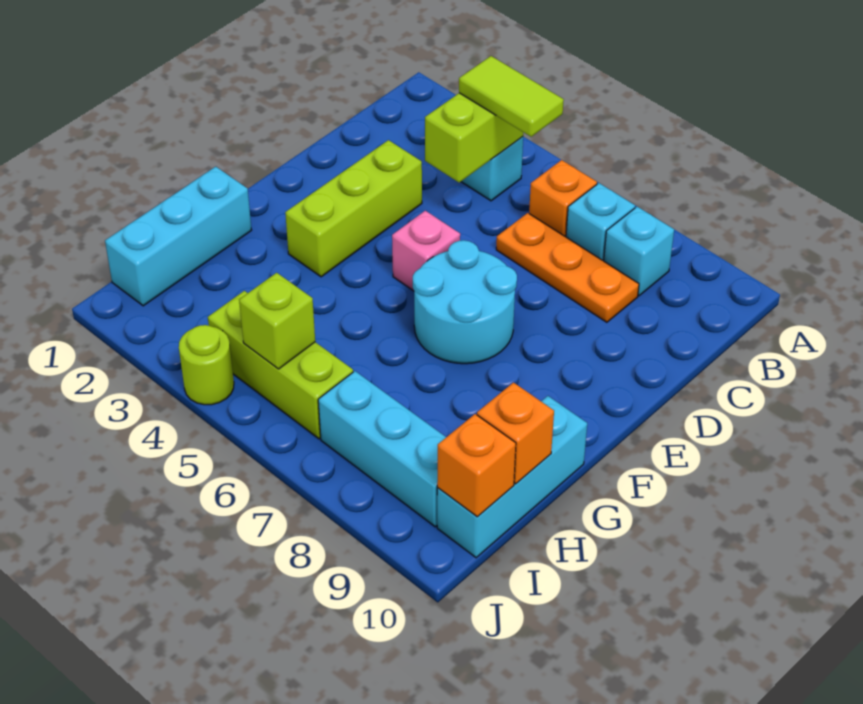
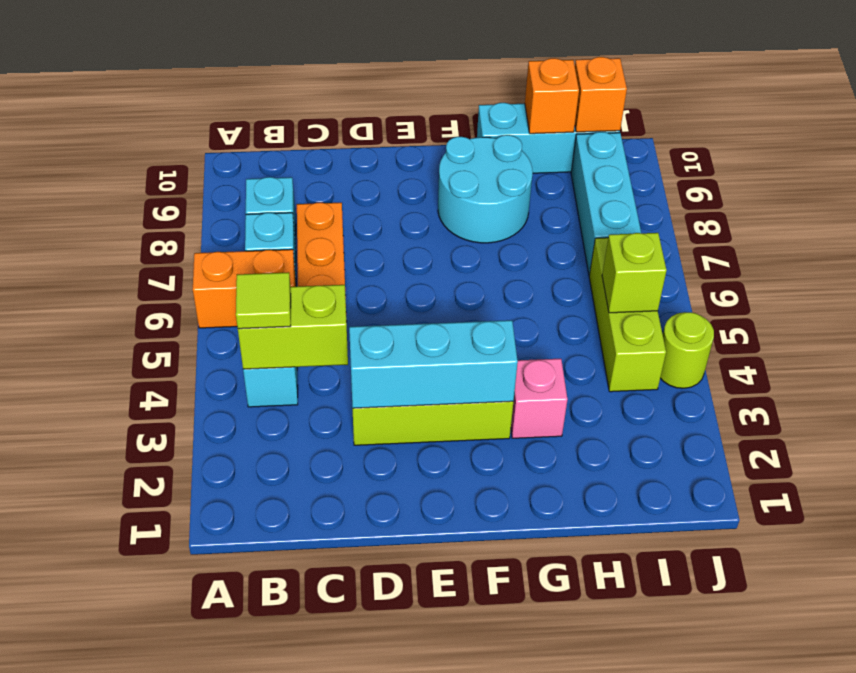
lime 1x2 tile [459,56,564,137] -> lime 1x1 tile [236,272,291,329]
orange 1x1 brick [529,160,597,237] -> orange 1x2 brick [193,249,296,328]
pink 1x1 brick [392,211,460,291] -> pink 1x1 brick moved to [511,359,568,438]
cyan 2x2 round brick [413,240,517,364] -> cyan 2x2 round brick moved to [438,135,533,243]
cyan 1x3 brick [105,167,251,306] -> cyan 1x3 brick moved to [349,320,518,408]

